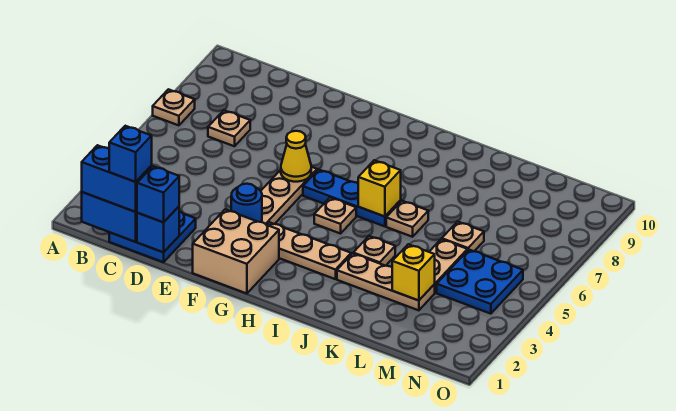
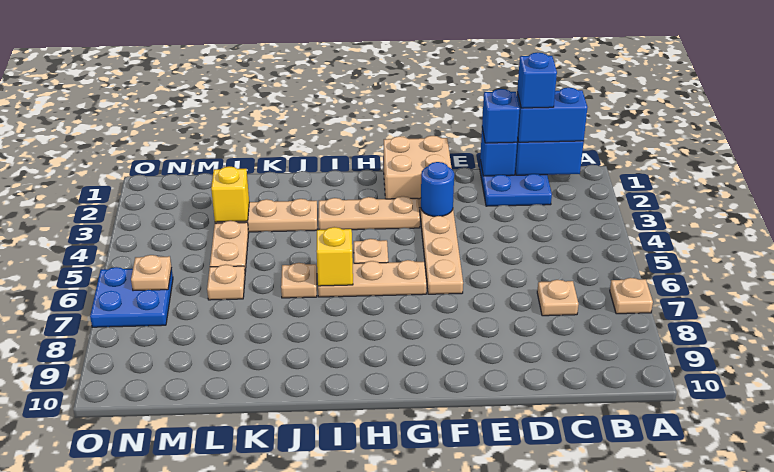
yellow 1x1 cone [281,131,311,182] -> none
blue 1x3 plate [303,169,401,226] -> tan 1x3 plate [318,260,427,297]
tan 1x1 plate [353,236,395,266] -> tan 1x1 plate moved to [131,255,172,291]
blue 2x2 plate [437,250,523,314] -> blue 2x2 plate moved to [90,267,173,327]

